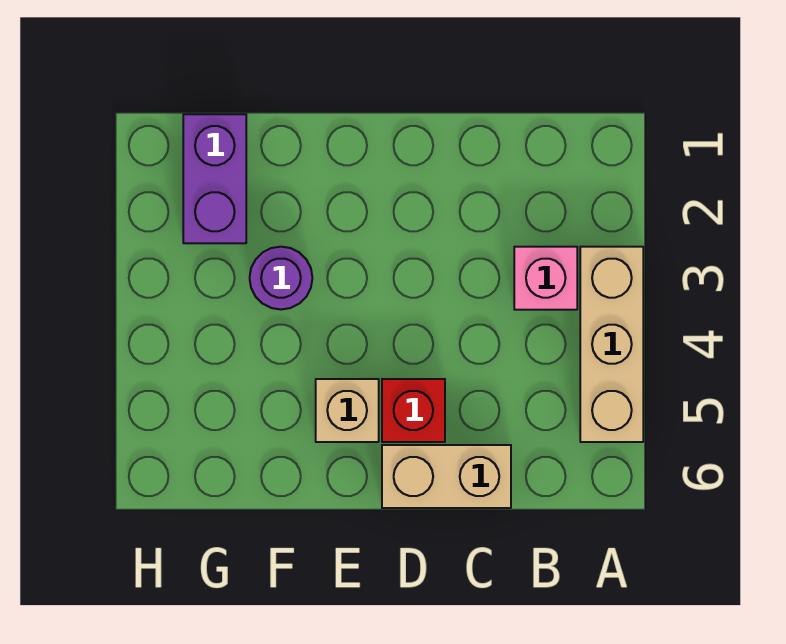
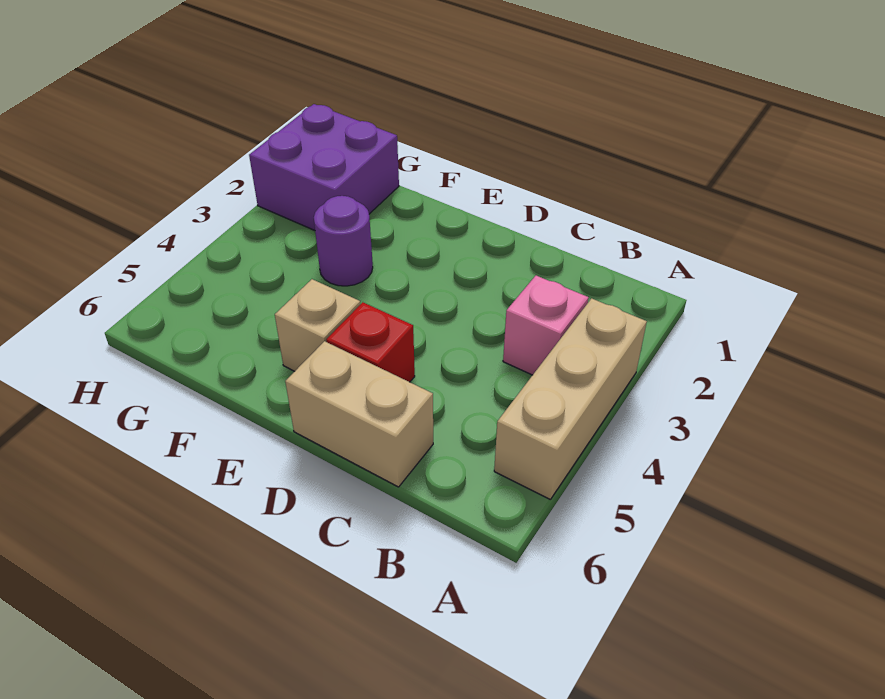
purple 1x2 brick [183,114,246,243] -> purple 2x2 brick [249,104,399,230]

